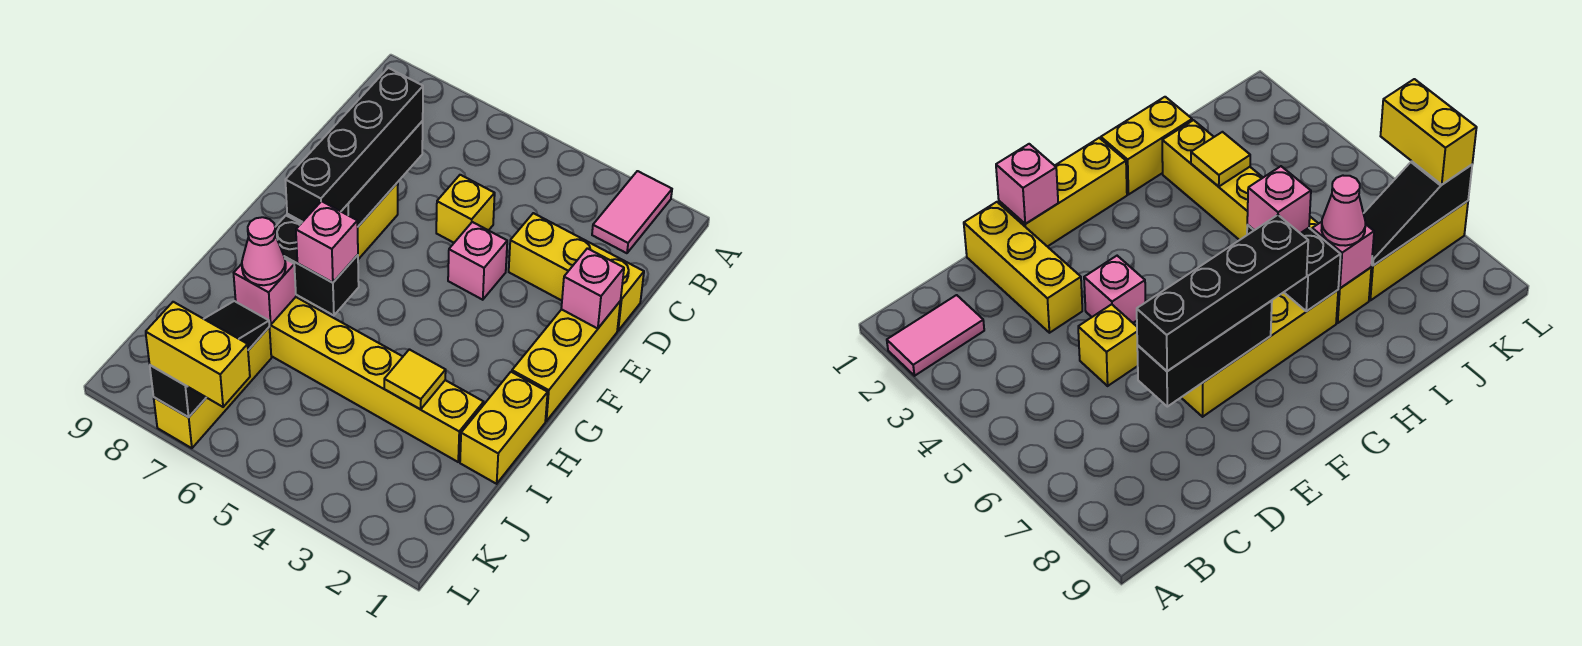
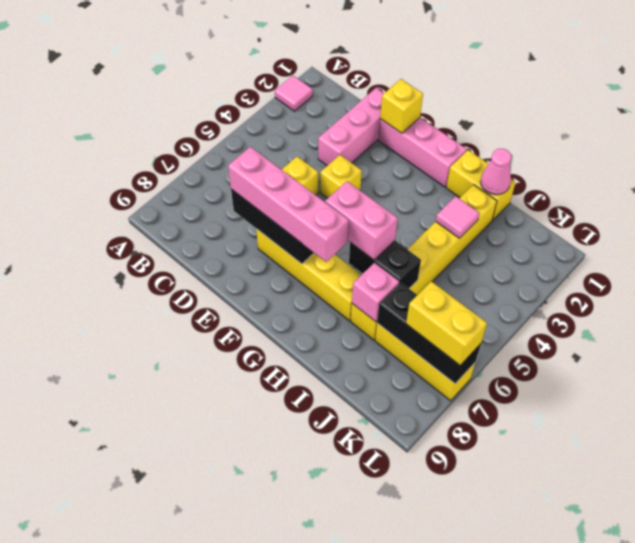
pink 1x2 tile [592,171,672,253] -> pink 1x1 tile [275,76,313,111]
yellow 1x3 brick [509,213,644,331] -> pink 1x3 brick [318,88,384,166]
black 1x4 brick [285,68,423,222] -> pink 1x4 brick [228,147,349,262]
yellow 1x3 brick [512,302,620,421] -> pink 1x3 brick [379,118,467,187]
pink 1x1 brick [561,248,624,329] -> yellow 1x1 brick [380,79,423,133]
pink 1x1 brick [448,222,507,300] -> yellow 1x1 brick [320,155,362,198]
black 1x2 brick [275,216,359,315] -> black 1x2 brick turned to [349,241,421,288]
pink 1x1 brick [296,201,358,283] -> pink 1x2 brick [325,181,398,260]
yellow 1x1 tile [384,349,446,409] -> pink 1x1 tile [436,196,480,238]
pink 1x1 cone [242,217,286,285] -> pink 1x1 cone moved to [480,149,511,195]
black 1x3 slope [150,301,269,417] -> black 1x3 brick [377,282,481,384]
yellow 1x2 brick [146,302,250,407] -> yellow 1x2 brick turned to [406,281,487,365]

